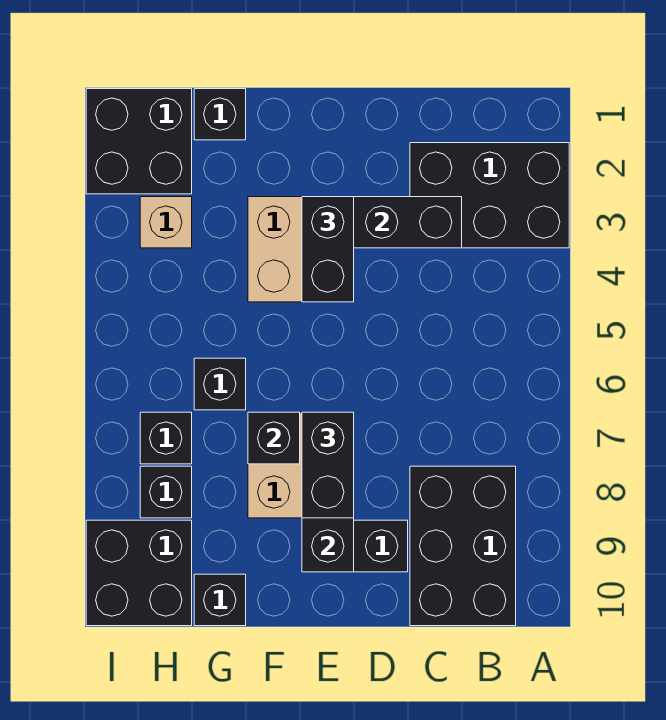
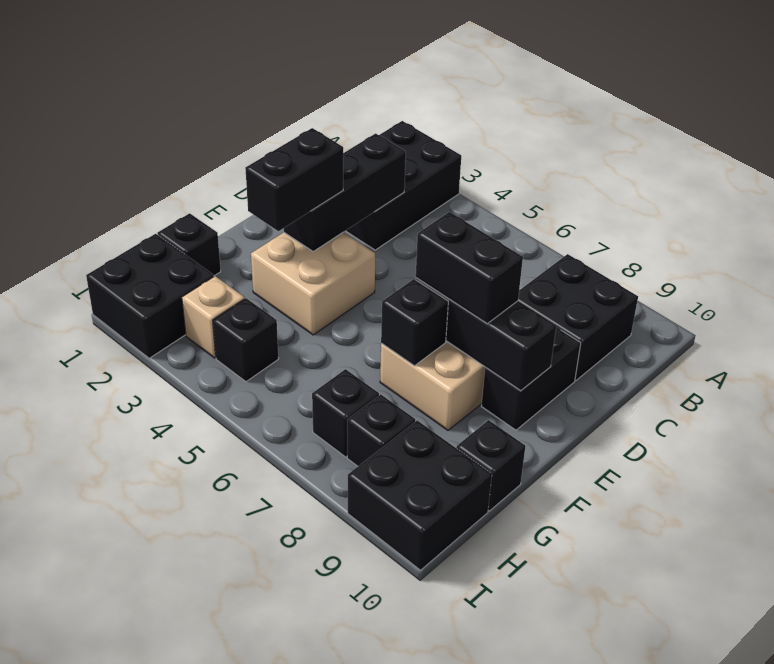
black 2x3 brick [410,466,516,626] -> black 2x2 brick [518,254,638,380]
black 1x2 brick [302,197,354,302] -> black 1x2 brick turned to [245,128,343,231]
black 1x1 brick [194,358,246,410] -> black 1x1 brick moved to [213,298,279,382]

